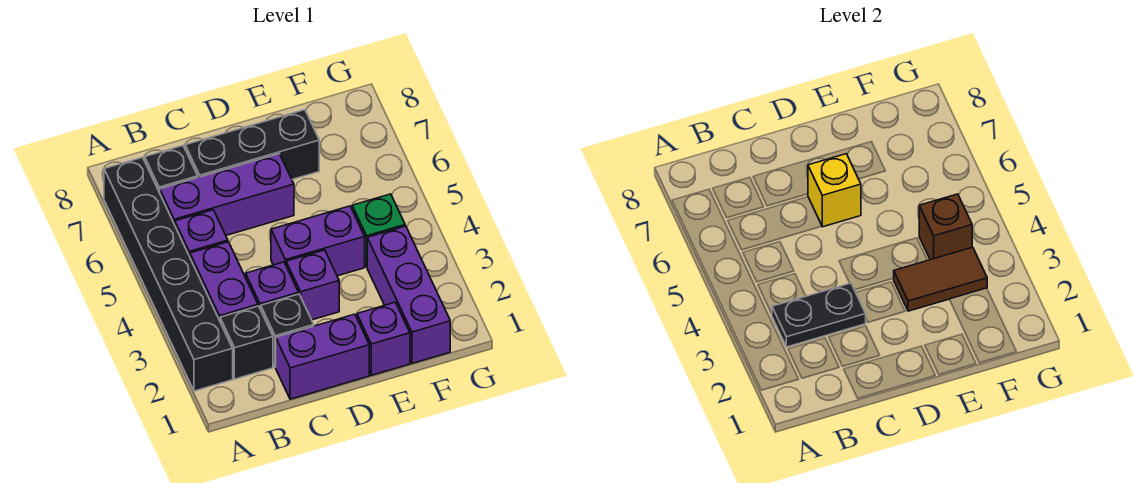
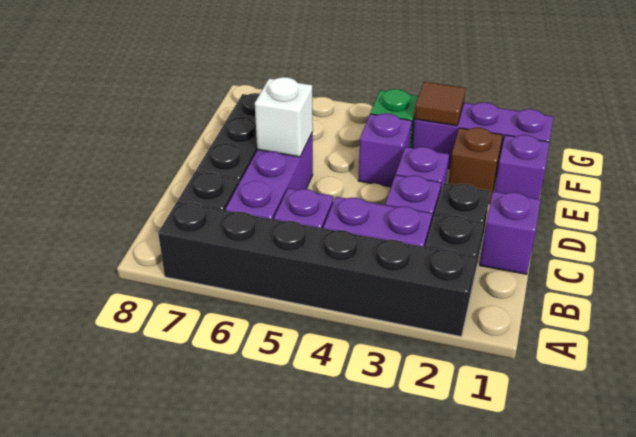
black 1x2 plate [772,283,866,347] -> none
purple 1x2 brick [276,314,369,399] -> purple 1x1 brick [480,191,541,274]
purple 1x2 brick [271,206,365,276] -> purple 1x1 brick [358,113,412,187]
yellow 1x1 brick [808,154,861,227] -> white 1x1 brick [255,77,313,157]
brown 1x2 tile [893,247,987,311] -> brown 1x1 tile [415,82,466,126]
brown 1x1 brick [919,194,972,260] -> brown 1x1 brick moved to [448,128,503,204]

